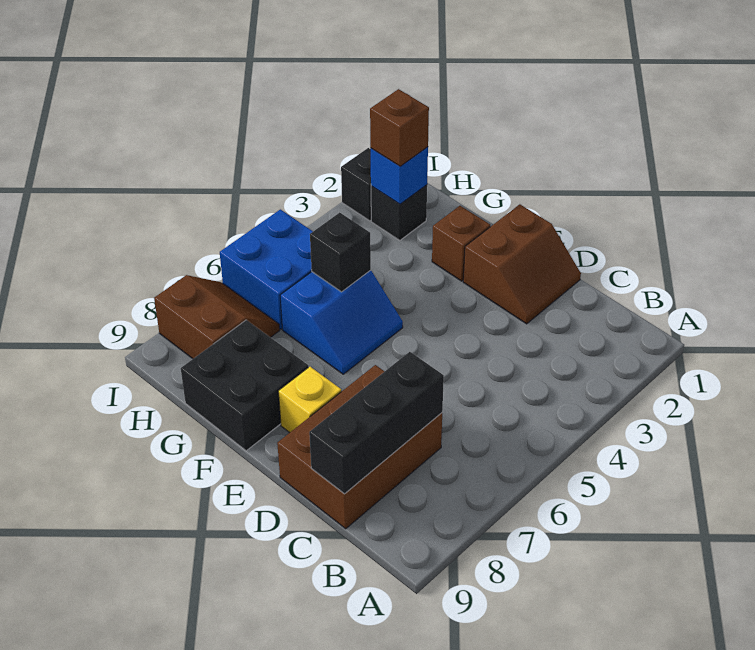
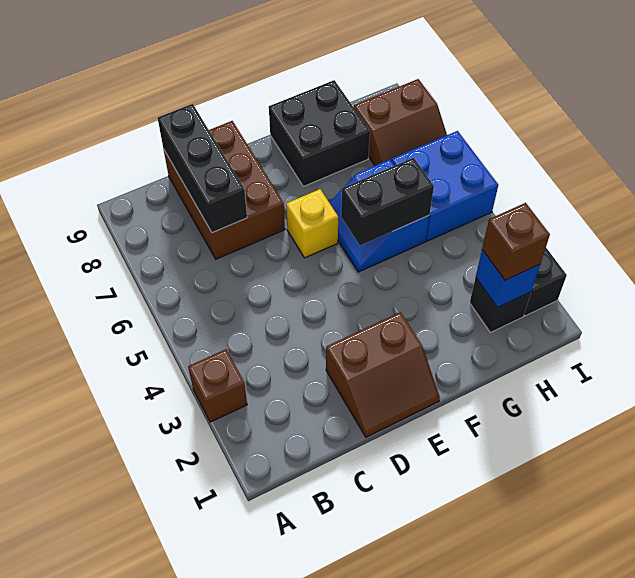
brown 2x2 slope [463,204,581,324] -> brown 2x2 slope turned to [326,312,440,437]
yellow 1x1 brick [278,367,341,433] -> yellow 1x1 brick moved to [286,189,338,258]
brown 1x1 brick [432,206,490,281] -> brown 1x1 brick moved to [188,349,247,422]
black 1x1 brick [310,213,371,292] -> black 1x2 brick [341,158,434,245]

